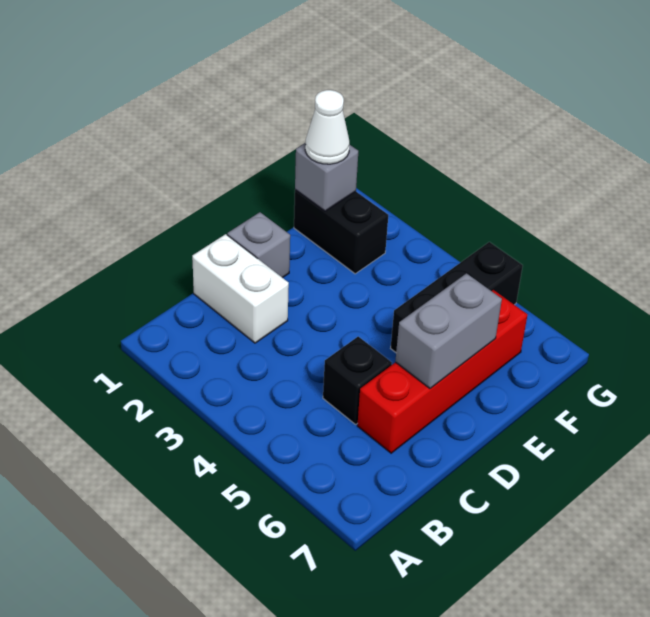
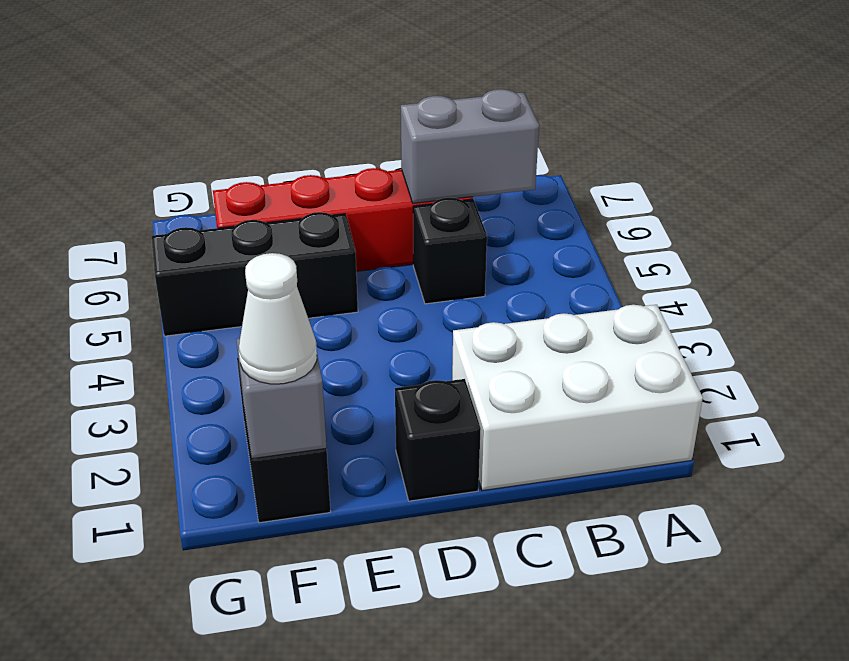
white 1x2 brick [192,234,289,343] -> white 2x3 brick [452,305,703,491]
grey 1x1 brick [227,212,290,278] -> black 1x1 brick [395,379,481,501]
grey 1x2 brick [395,273,502,389] -> grey 1x2 brick moved to [401,89,539,203]

